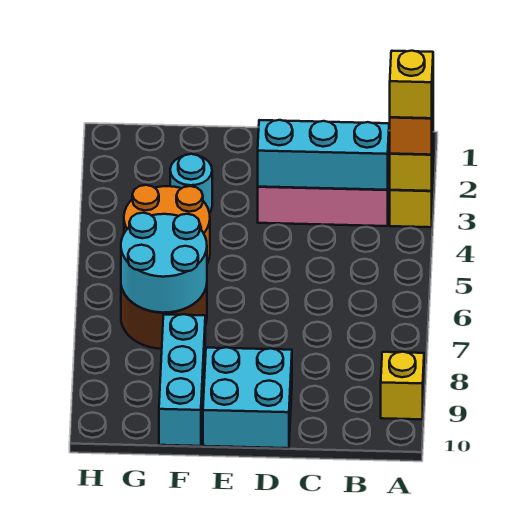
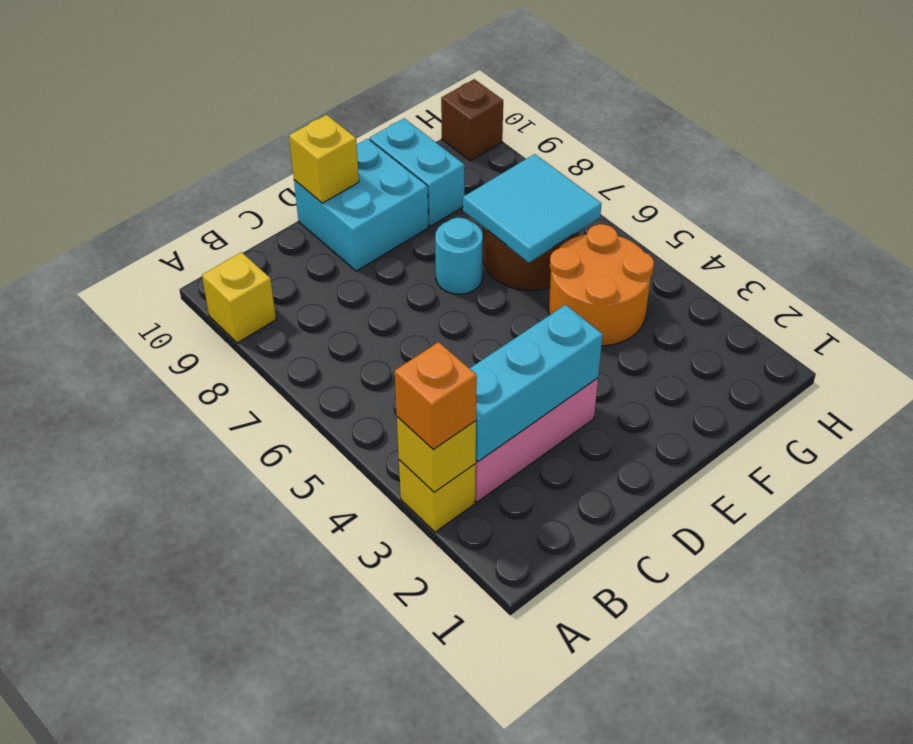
yellow 1x1 brick [390,51,433,118] -> yellow 1x1 brick moved to [289,115,359,203]
cyan 1x1 round brick [170,154,212,213] -> cyan 1x1 round brick moved to [435,218,483,294]
cyan 2x2 round brick [121,213,207,313] -> cyan 2x2 tile [463,154,602,263]
cyan 1x3 brick [159,314,205,446] -> cyan 1x2 brick [370,118,464,226]
none -> brown 1x1 brick [441,79,503,161]

